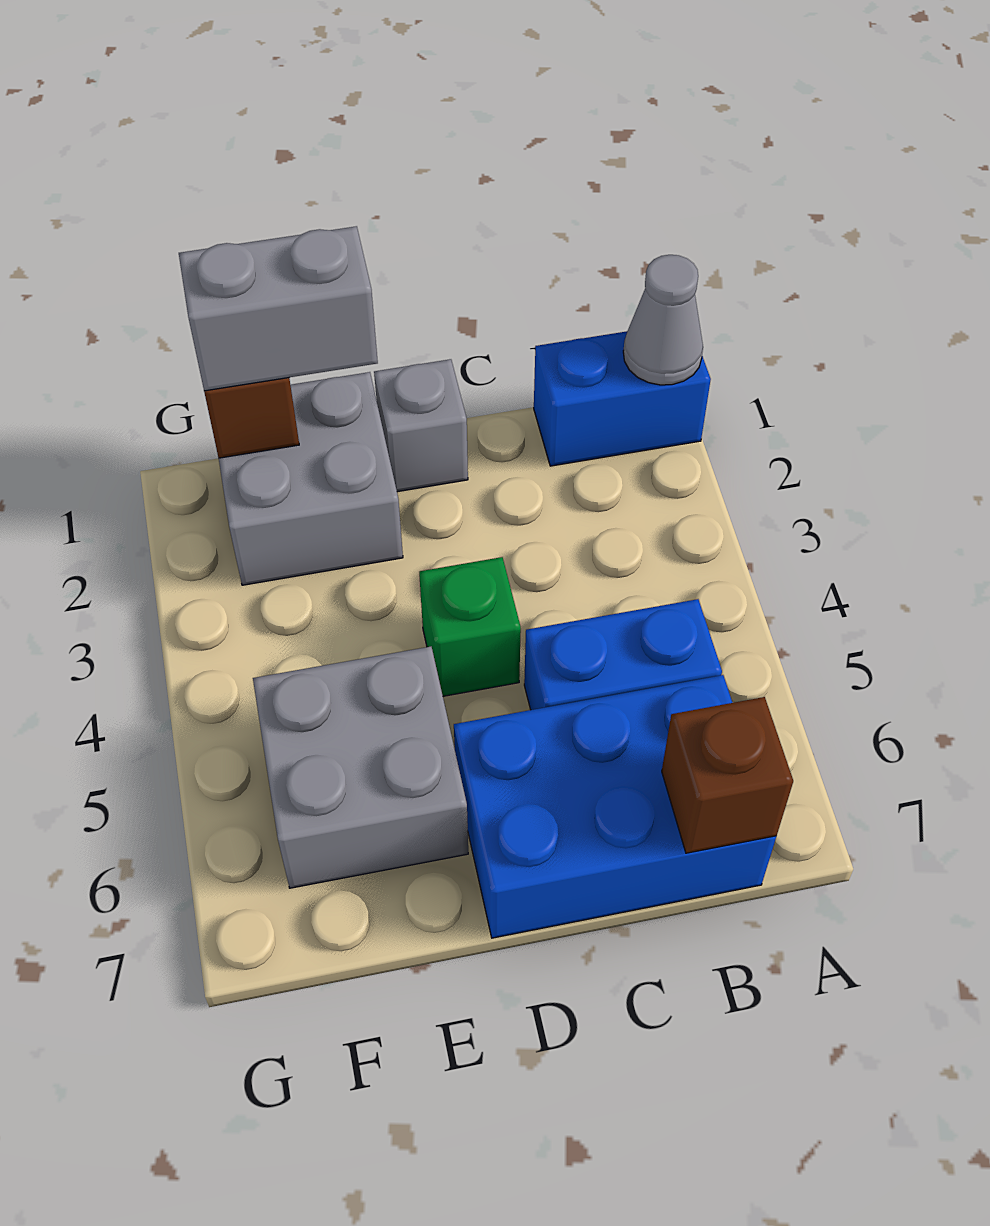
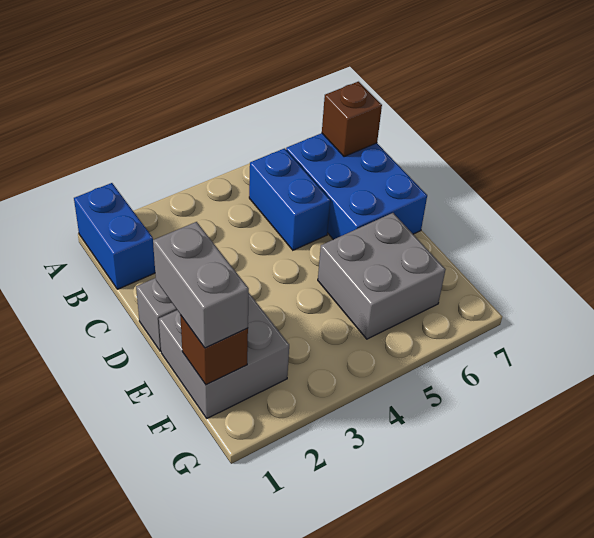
grey 1x1 cone [623,255,703,385] -> none
green 1x1 brick [419,557,521,696] -> none

